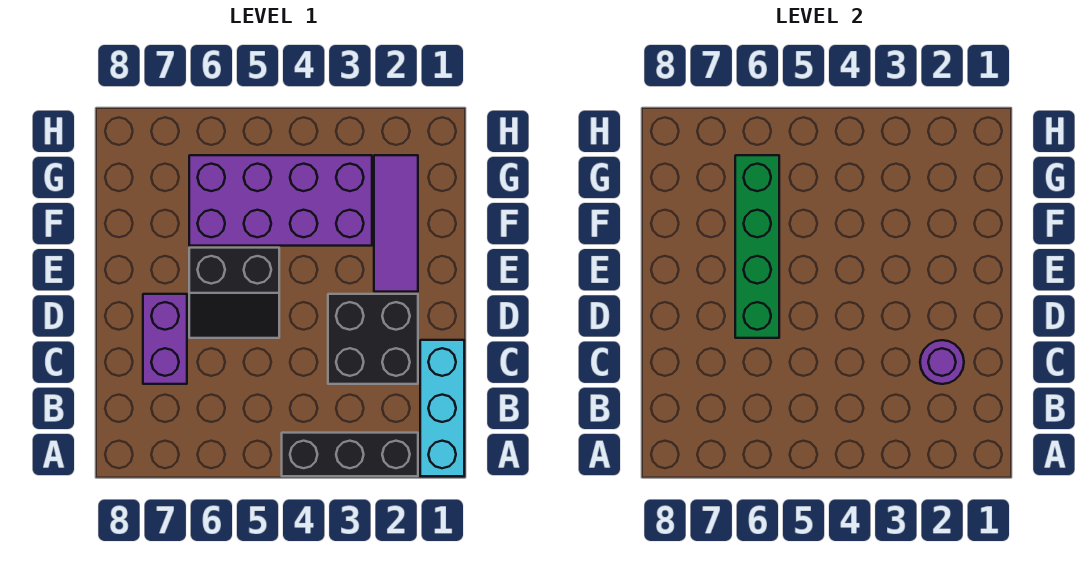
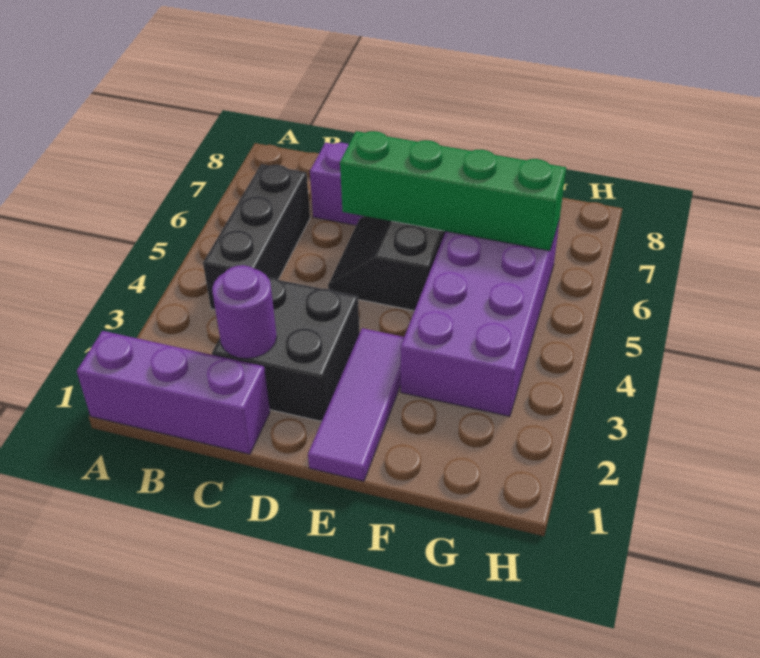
cyan 1x3 brick [420,340,464,476] -> purple 1x3 brick [77,331,270,454]
black 1x3 brick [282,433,418,476] -> black 1x3 brick moved to [203,164,310,310]
purple 1x3 tile [374,155,418,292] -> purple 1x3 tile turned to [308,328,404,481]

